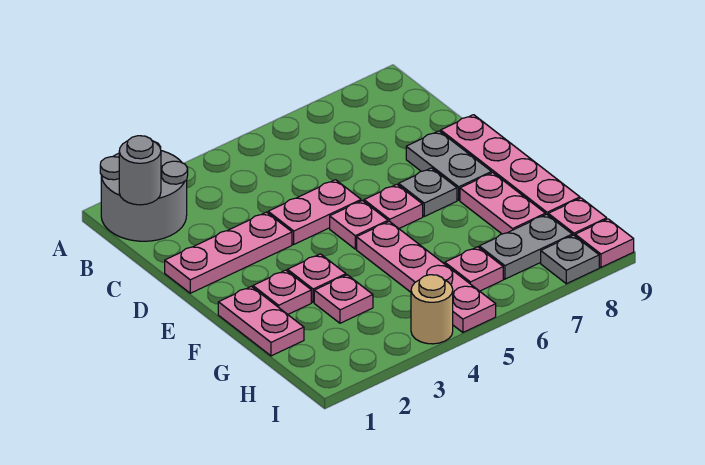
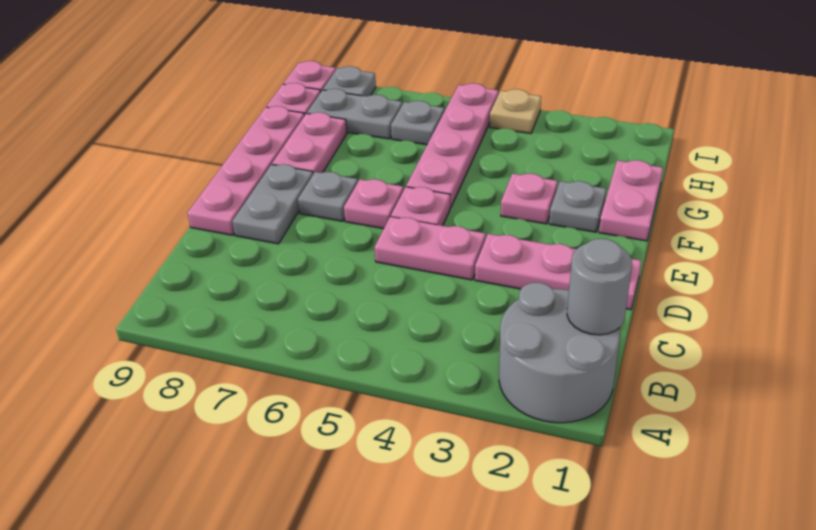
pink 1x1 plate [253,270,311,314] -> grey 1x1 plate [549,181,606,232]
pink 1x1 plate [314,275,373,323] -> none
pink 1x1 plate [445,247,503,291] -> grey 1x1 plate [391,101,444,145]
tan 1x1 round brick [411,275,453,344] -> tan 1x1 plate [490,89,541,134]

